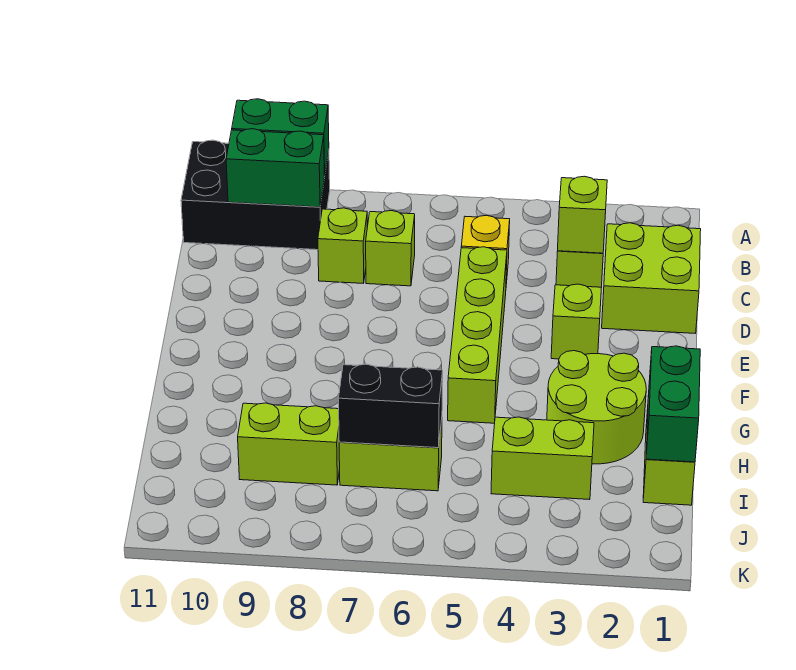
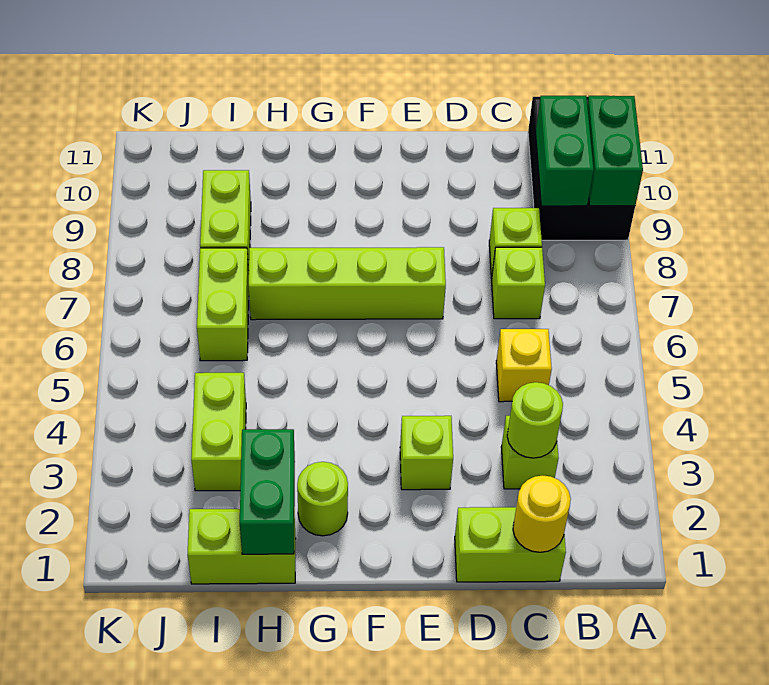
lime 2x2 brick [602,223,701,333] -> lime 1x2 brick [455,507,566,582]
none -> yellow 1x1 round brick [513,475,571,552]
lime 1x1 brick [558,176,607,253] -> lime 1x1 round brick [507,382,563,458]
lime 1x4 brick [448,247,507,423] -> lime 1x4 brick moved to [249,247,446,320]
lime 2x2 round brick [547,351,646,464] -> lime 1x1 round brick [297,462,348,536]
green 1x2 brick [646,346,700,462] -> green 1x2 brick turned to [240,429,295,554]
black 1x2 brick [338,364,443,448] -> none

